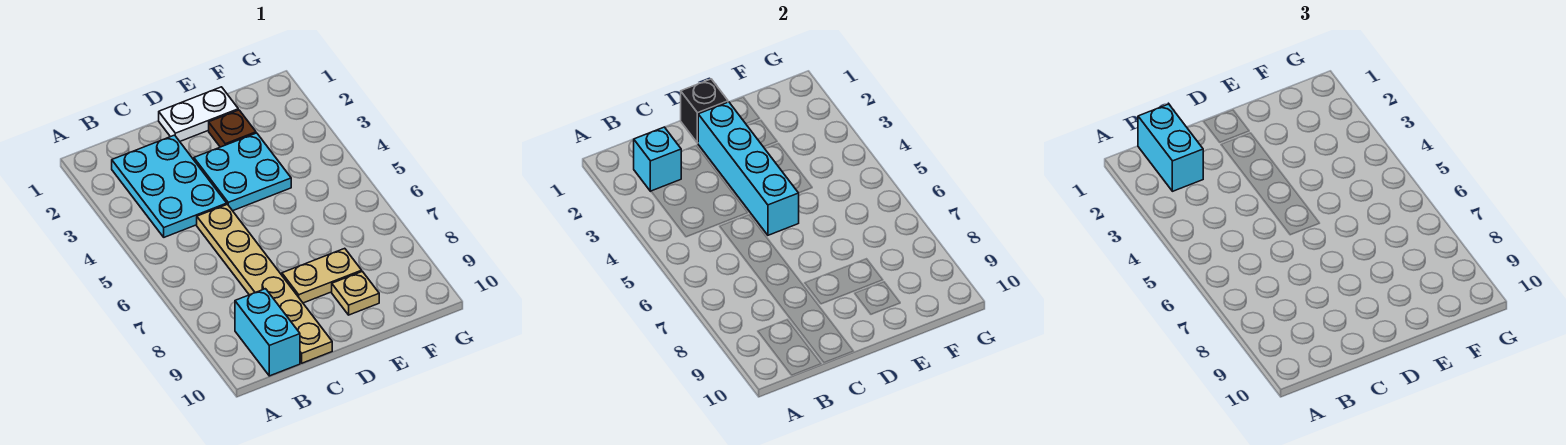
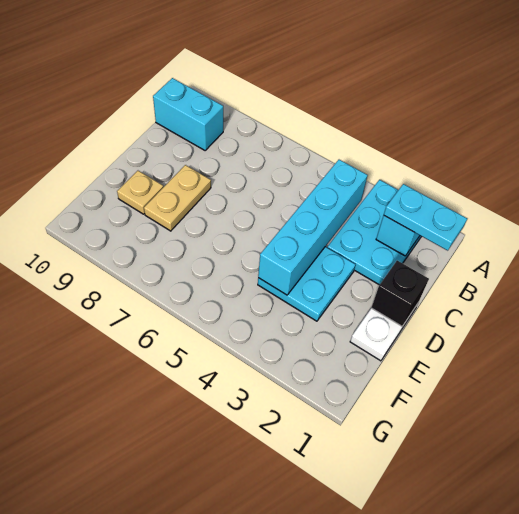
cyan 1x2 brick [1138,104,1203,191] -> cyan 1x2 plate [384,184,467,251]
cyan 2x3 plate [112,135,227,237] -> cyan 2x3 plate turned to [327,180,422,285]
tan 1x6 plate [197,204,332,363] -> none
cyan 1x4 brick [698,102,799,235] -> cyan 1x4 brick turned to [258,160,368,295]
brown 1x1 plate [209,110,256,147] -> none

